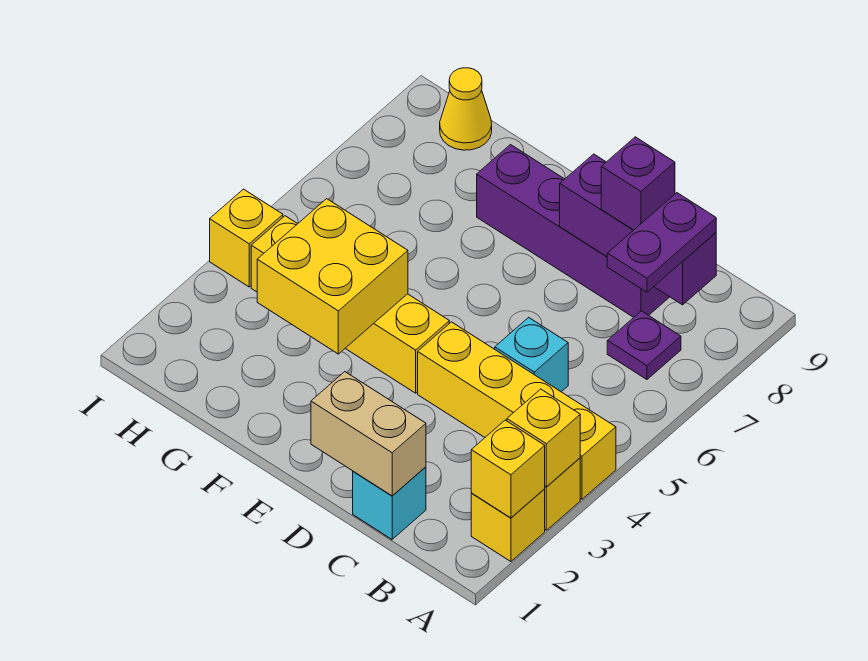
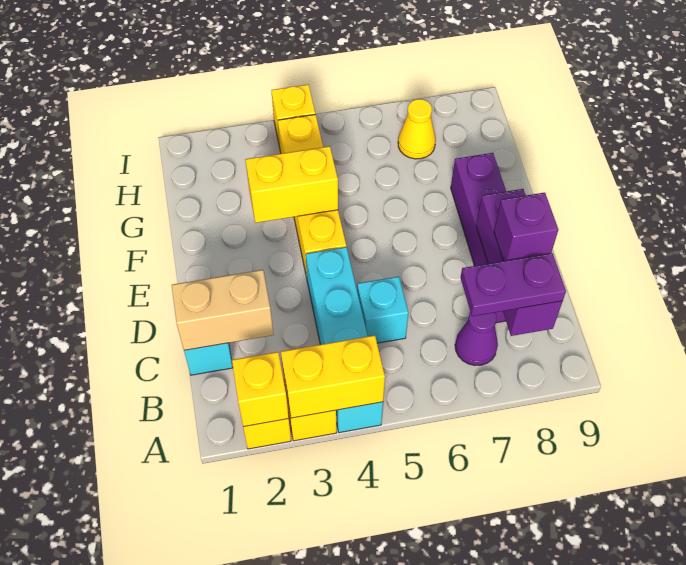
yellow 1x1 brick [507,389,580,487] -> yellow 1x2 brick [281,335,385,418]
yellow 1x4 brick [418,322,616,499] -> cyan 1x4 brick [306,247,383,433]
purple 1x1 plate [607,311,681,379] -> purple 1x1 cone [455,312,498,365]
tan 1x2 brick [311,372,426,496] -> tan 1x2 brick turned to [172,270,273,350]
yellow 2x2 brick [257,199,408,354] -> yellow 1x2 brick [245,146,338,223]
yellow 1x1 cone [440,68,492,150] -> yellow 1x1 cone moved to [398,99,436,159]

